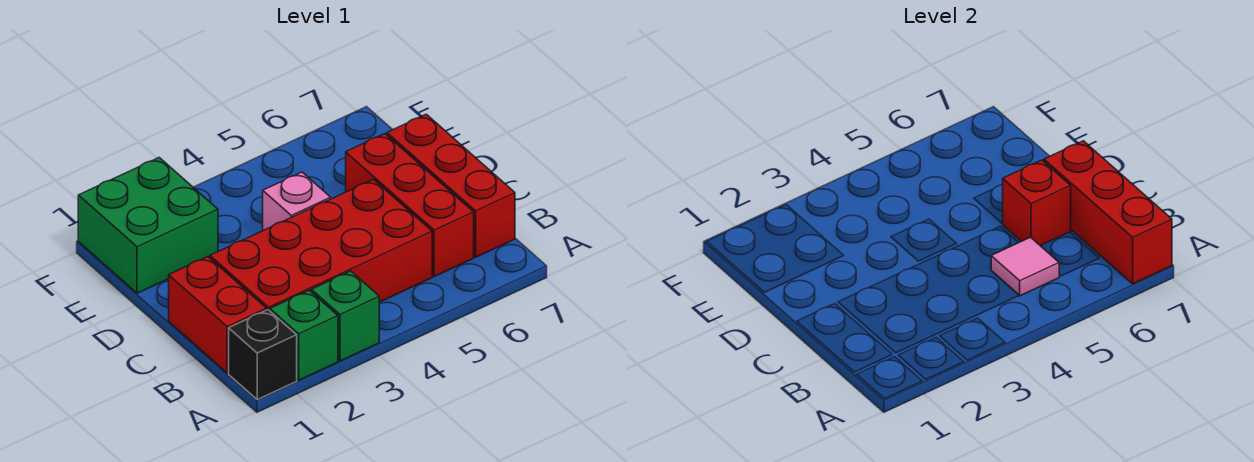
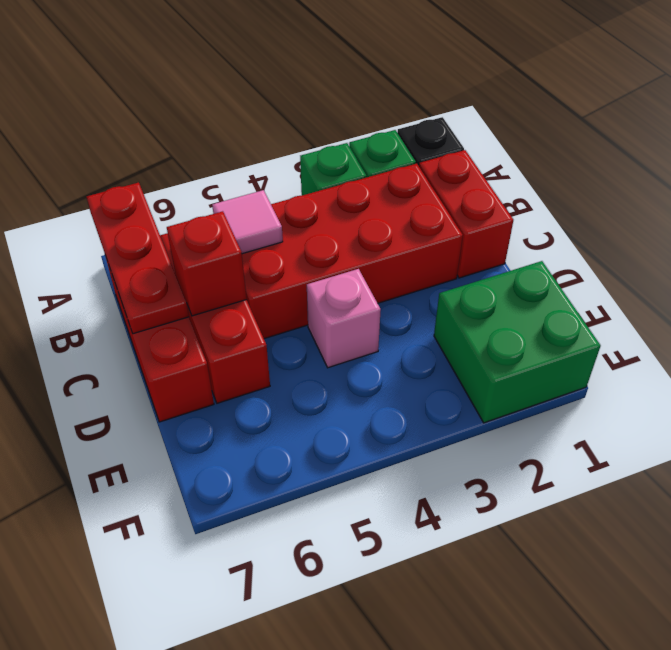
red 1x3 brick [1044,141,1172,284] -> red 1x3 plate [87,182,189,334]

